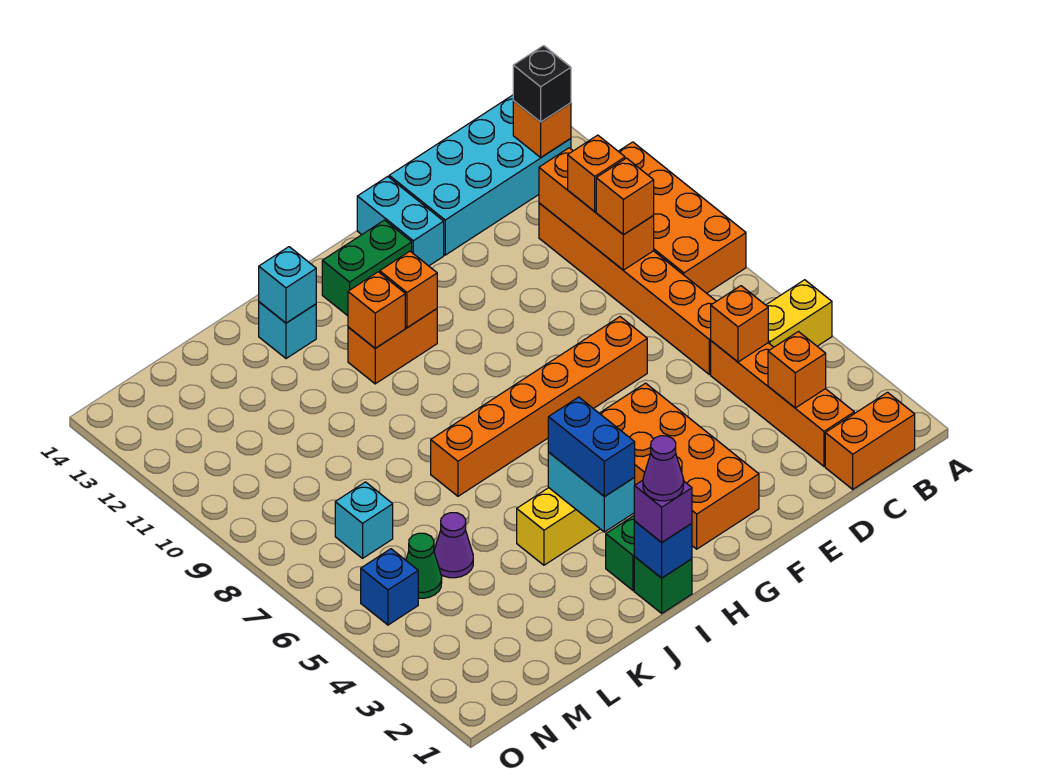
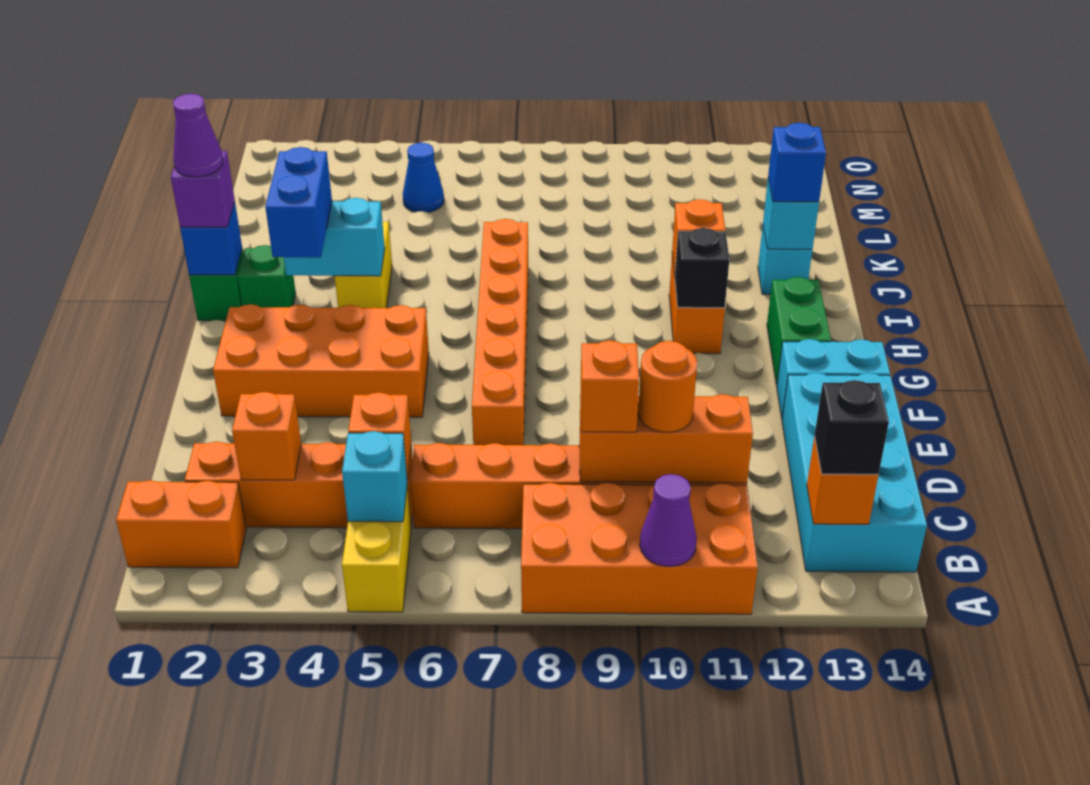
orange 1x2 brick [825,392,915,489] -> orange 1x2 brick turned to [116,480,246,568]
orange 1x1 brick [568,135,625,212] -> orange 1x1 round brick [638,341,697,432]
orange 1x1 brick [380,251,437,327] -> black 1x1 brick [675,228,729,308]
blue 1x2 brick [548,397,635,497] -> blue 1x2 brick turned to [265,147,332,257]
purple 1x1 cone [434,513,473,578] -> purple 1x1 cone moved to [640,474,697,566]
green 1x1 cone [406,533,442,598] -> blue 1x1 cone [403,143,444,212]
cyan 1x1 brick [335,482,393,558] -> cyan 1x1 brick moved to [342,431,407,522]
blue 1x1 brick [361,549,418,625] -> blue 1x1 brick moved to [768,123,826,202]

